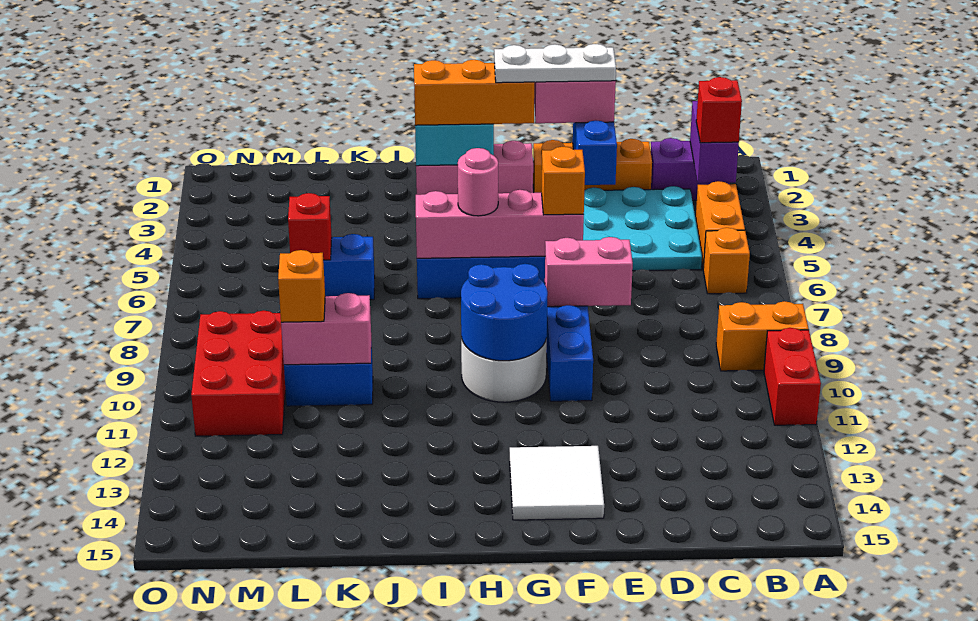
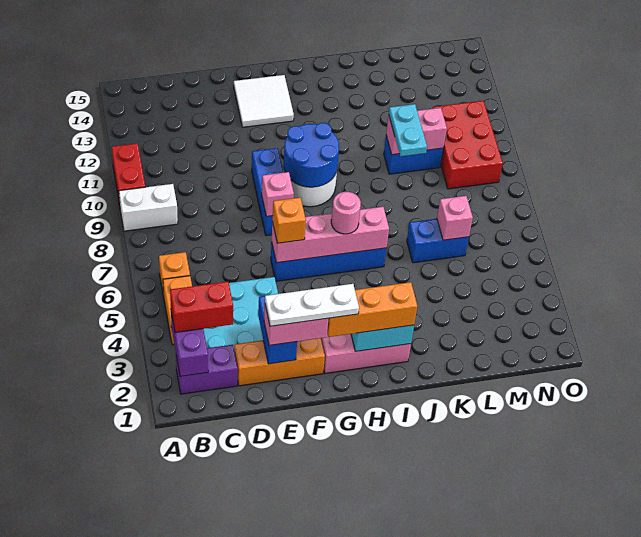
orange 1x2 brick [716,301,809,371] -> white 1x2 brick [119,184,178,231]
red 1x1 brick [696,77,742,143] -> red 1x2 brick [170,282,233,332]
pink 1x2 brick [545,237,633,307] -> pink 1x1 brick [262,172,294,216]
none -> cyan 1x2 plate [389,104,427,156]
red 1x1 brick [288,193,332,260] -> pink 1x1 brick [437,196,473,240]
orange 1x1 brick [278,250,325,322] -> none

